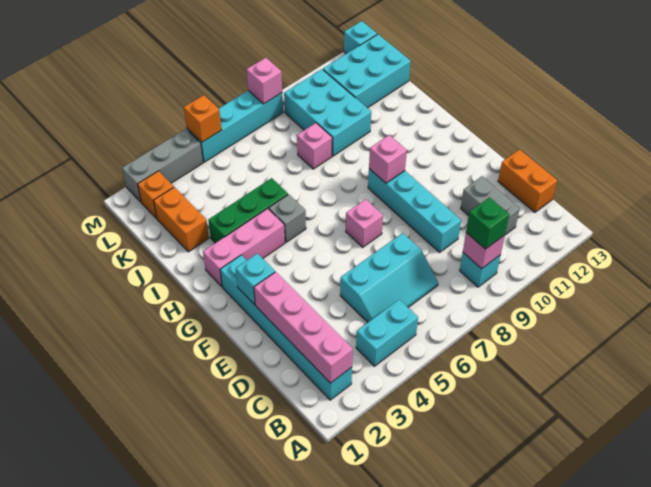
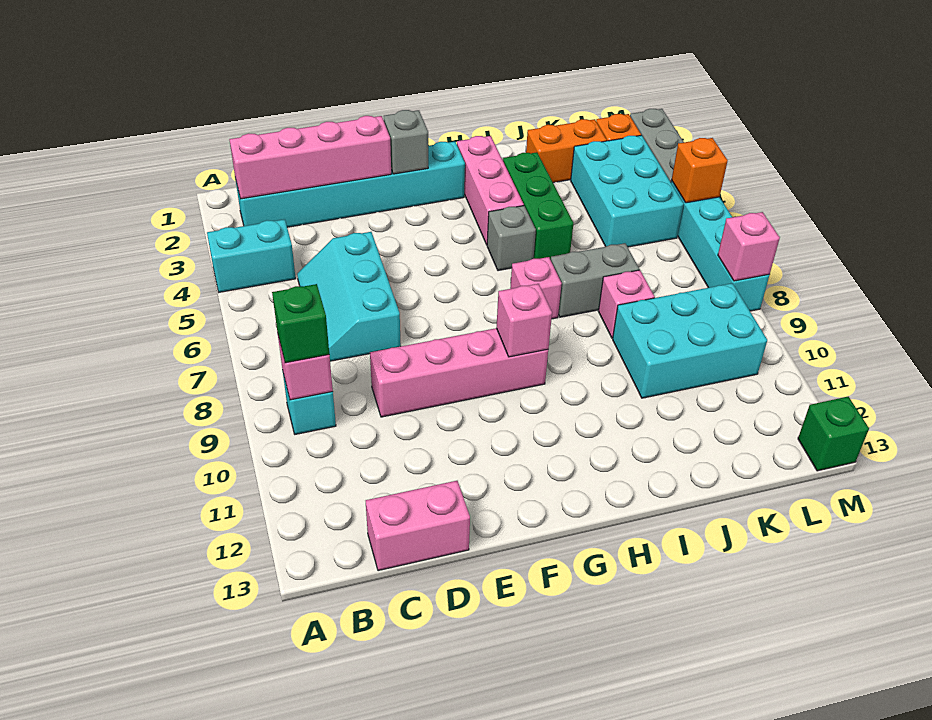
cyan 1x2 brick [356,299,418,366] -> cyan 1x2 brick turned to [207,219,296,292]
grey 1x2 brick [461,177,520,235] -> grey 1x2 brick moved to [551,243,639,317]
orange 1x2 brick [498,150,557,212] -> pink 1x2 brick [366,481,470,571]
cyan 1x4 brick [368,169,461,252] -> pink 1x4 brick [370,328,548,417]
cyan 1x1 brick [236,253,275,305] -> grey 1x1 brick [384,110,428,174]
pink 1x1 brick [346,199,383,247] -> pink 1x1 brick moved to [510,257,562,319]
cyan 2x3 brick [323,34,411,108] -> cyan 2x3 brick moved to [571,135,684,247]
cyan 1x1 brick [344,21,377,54] -> green 1x1 brick [798,397,869,471]

